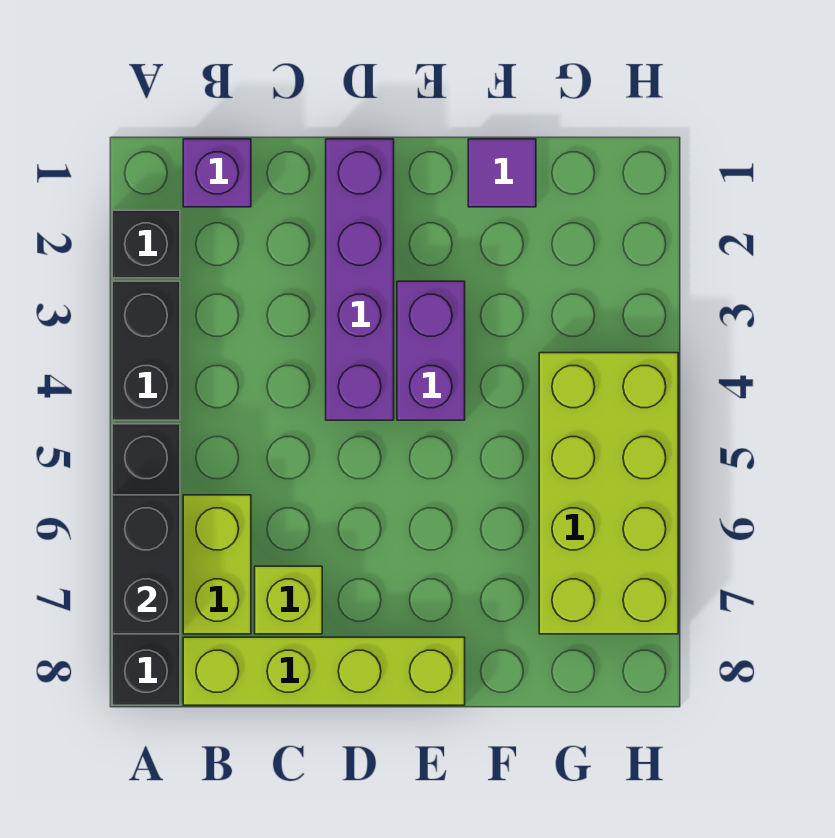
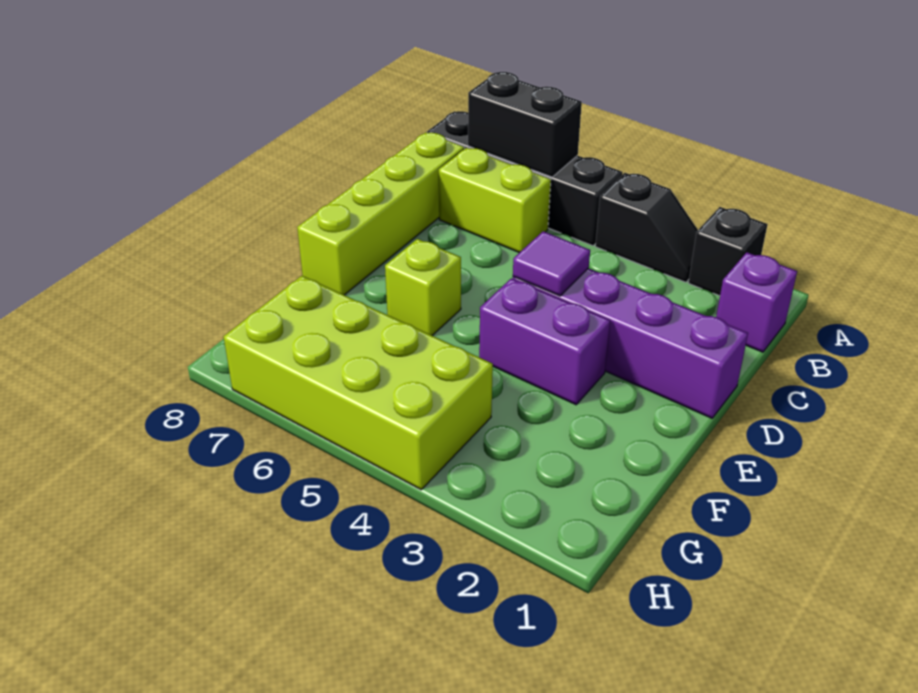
black 1x2 brick [112,281,180,420] -> black 1x2 slope [595,173,698,282]
lime 1x1 brick [255,566,322,634] -> lime 1x1 brick moved to [385,239,461,335]
purple 1x1 tile [468,139,536,207] -> purple 1x1 tile moved to [513,231,590,296]

